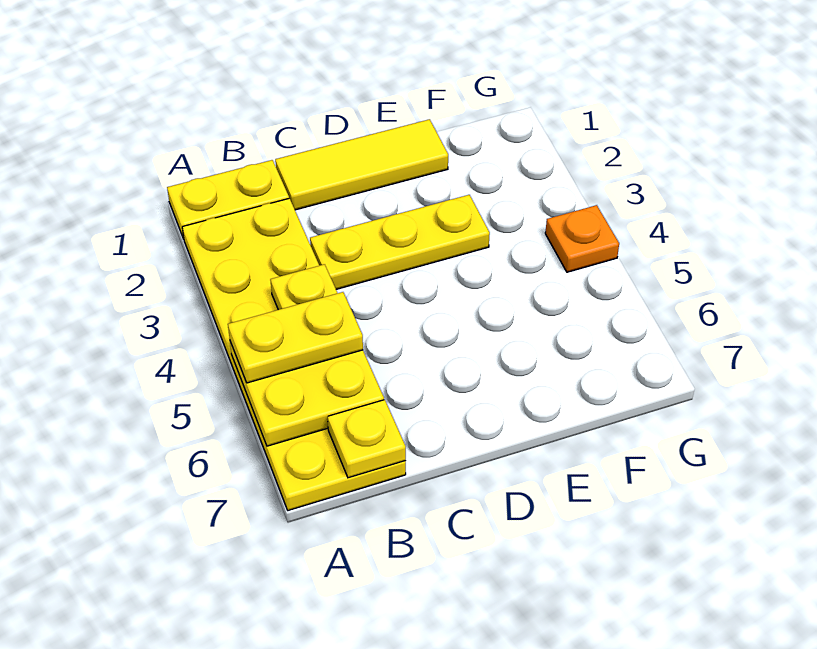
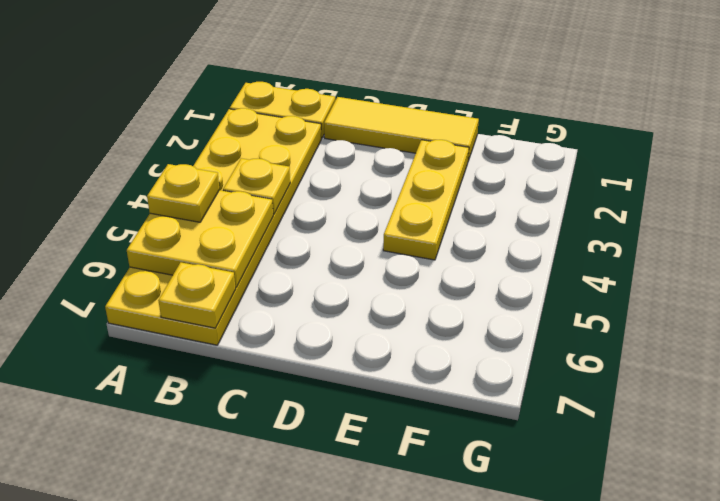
yellow 1x2 plate [228,292,363,383] -> yellow 1x1 plate [147,164,219,222]
yellow 1x3 plate [310,195,490,289] -> yellow 1x3 plate turned to [383,140,469,260]
orange 1x1 plate [545,205,619,272] -> none

